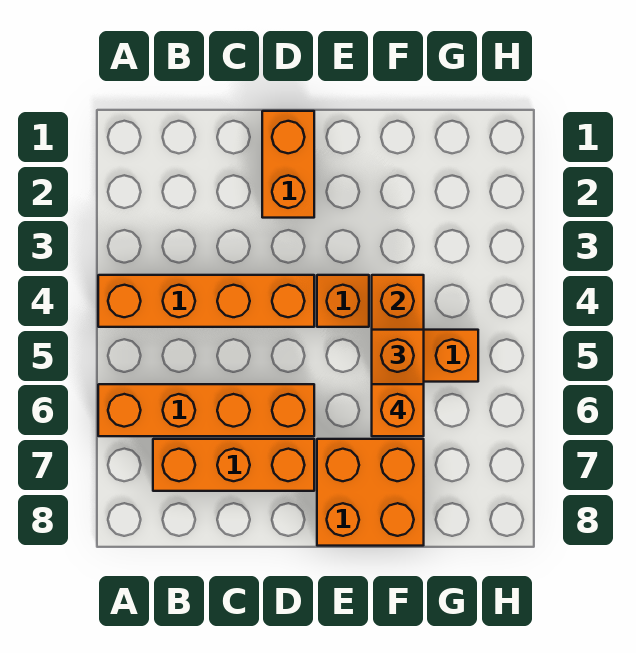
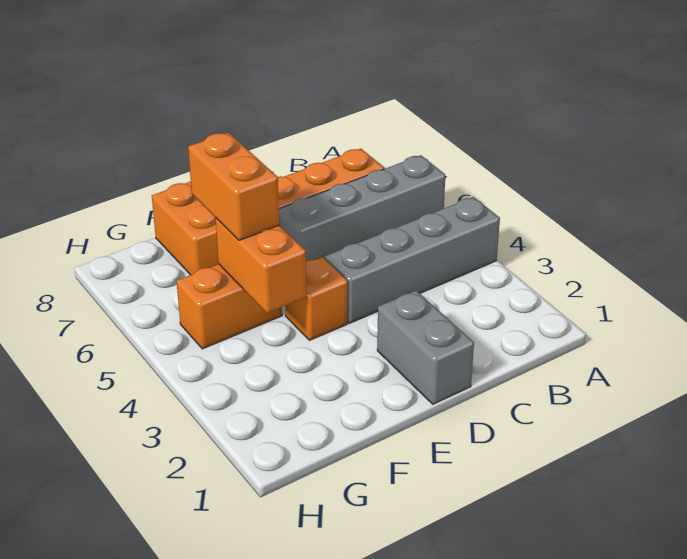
orange 1x4 brick [98,275,314,327] -> grey 1x4 brick [324,197,500,323]
orange 1x4 brick [98,384,314,436] -> grey 1x4 brick [279,155,445,262]
orange 1x2 brick [262,111,314,218] -> grey 1x2 brick [377,290,474,404]
orange 1x1 brick [372,384,424,436] -> none

